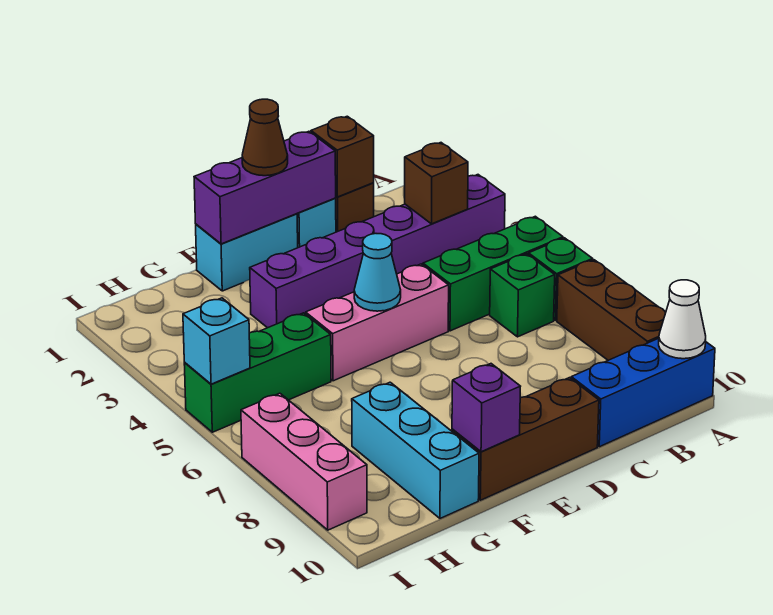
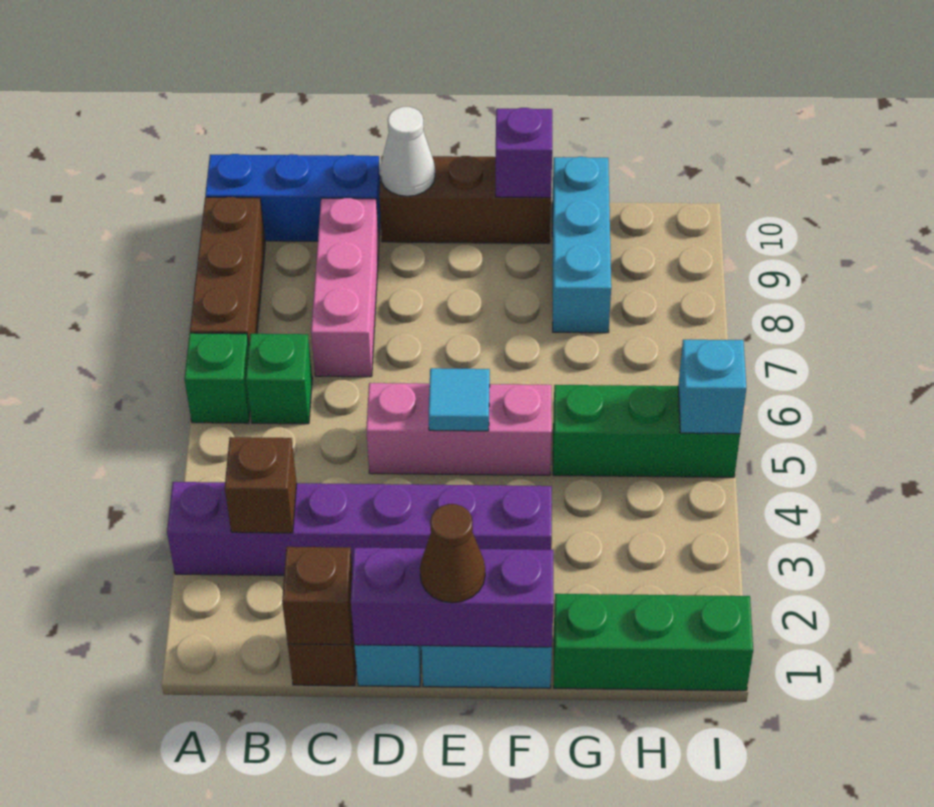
green 1x3 brick [423,216,563,331] -> green 1x3 brick moved to [554,594,753,691]
white 1x1 cone [659,280,706,359] -> white 1x1 cone moved to [380,107,435,196]
cyan 1x1 cone [354,234,401,311] -> cyan 1x1 tile [428,368,490,431]
pink 1x3 brick [241,393,367,530] -> pink 1x3 brick moved to [311,198,379,377]

